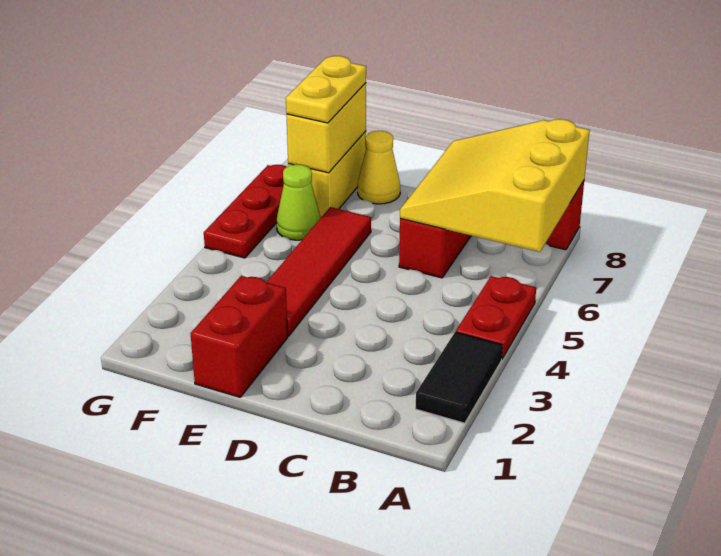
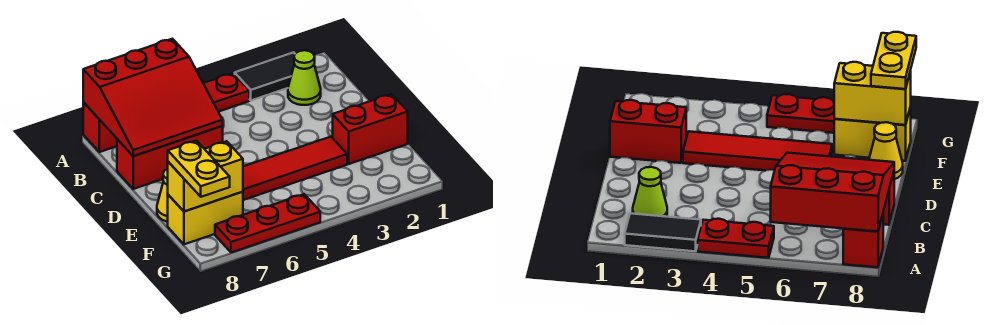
yellow 3x3 slope [400,119,590,252] -> red 3x3 slope [83,39,223,156]
lime 1x1 cone [277,164,321,240] -> lime 1x1 cone moved to [288,50,321,105]
yellow 1x2 plate [286,56,366,123] -> yellow 1x2 plate turned to [168,141,230,197]

